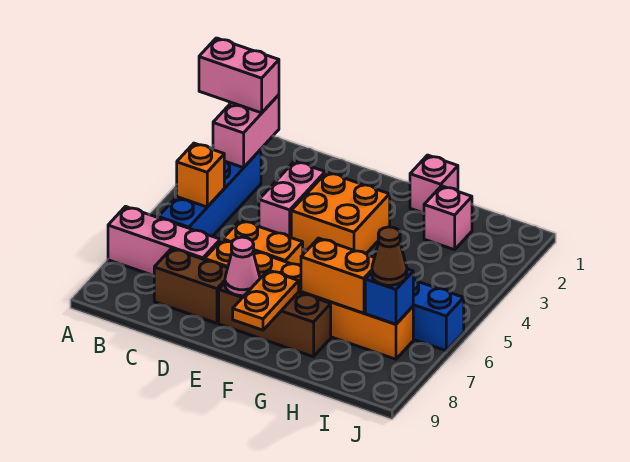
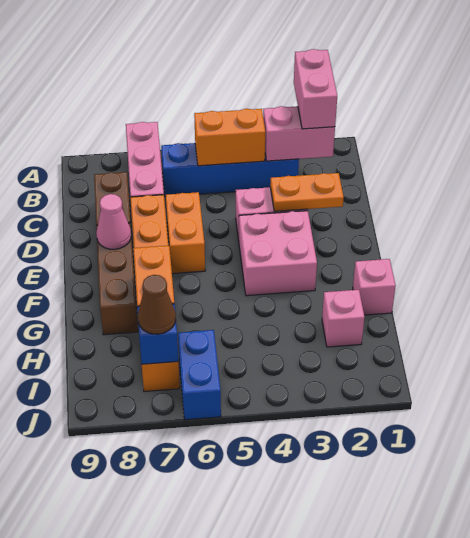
orange 1x1 brick [177,143,224,207] -> orange 1x2 brick [194,109,265,166]
orange 2x2 brick [291,172,390,254] -> pink 2x2 brick [239,211,317,296]
orange 1x2 plate [233,270,299,330] -> orange 1x2 plate moved to [270,173,344,211]

